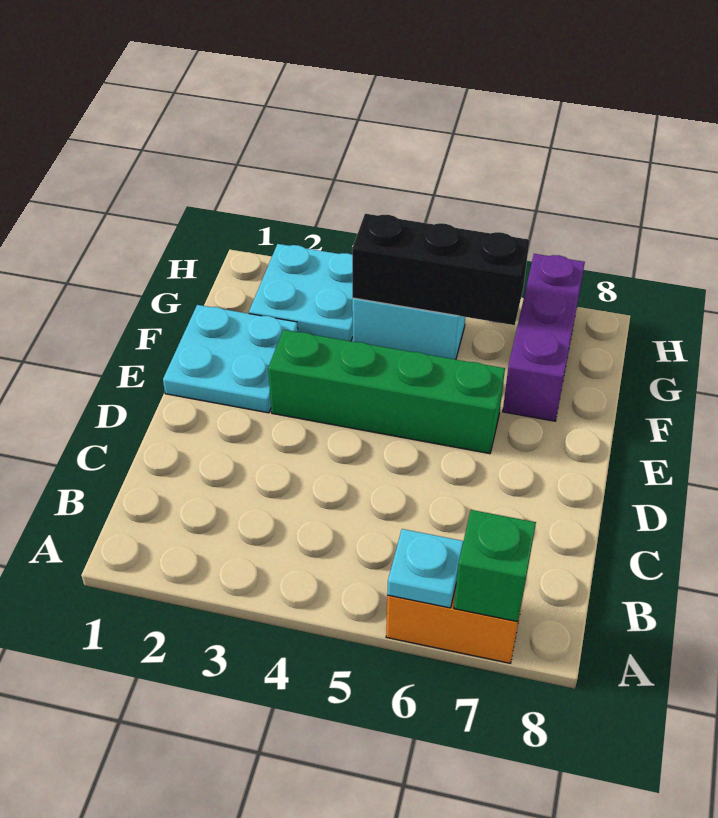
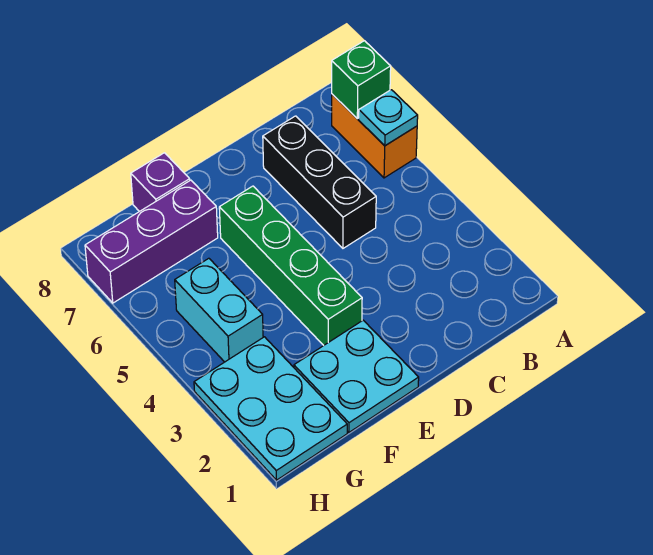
none -> purple 1x1 brick [131,153,190,212]
cyan 2x2 plate [249,244,353,341] -> cyan 2x3 plate [194,337,347,480]
black 1x3 brick [352,214,529,325] -> black 1x3 brick moved to [263,116,376,248]

